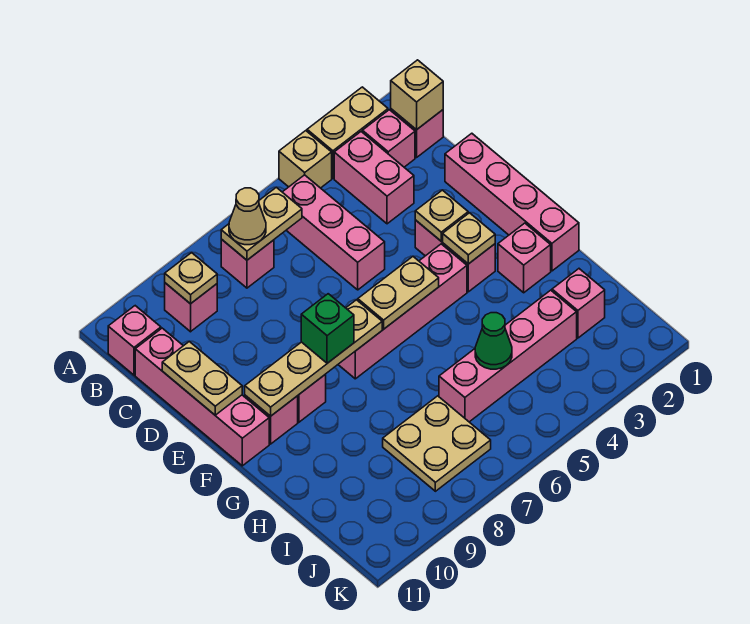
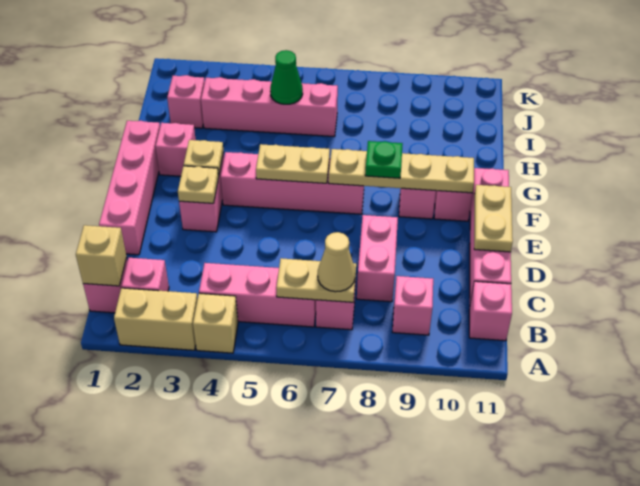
pink 1x2 brick [334,132,414,224] -> pink 1x2 brick moved to [357,215,398,302]
pink 1x3 brick [283,175,385,290] -> pink 1x3 brick turned to [199,263,316,327]
tan 1x1 plate [165,253,217,304] -> none
green 1x1 brick [301,294,354,363] -> green 1x1 plate [365,141,403,178]
tan 2x2 plate [383,396,491,491] -> none

